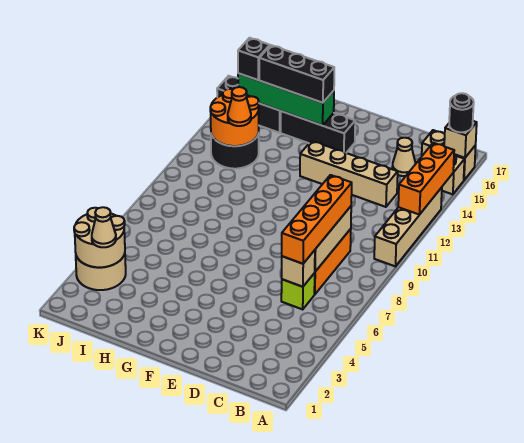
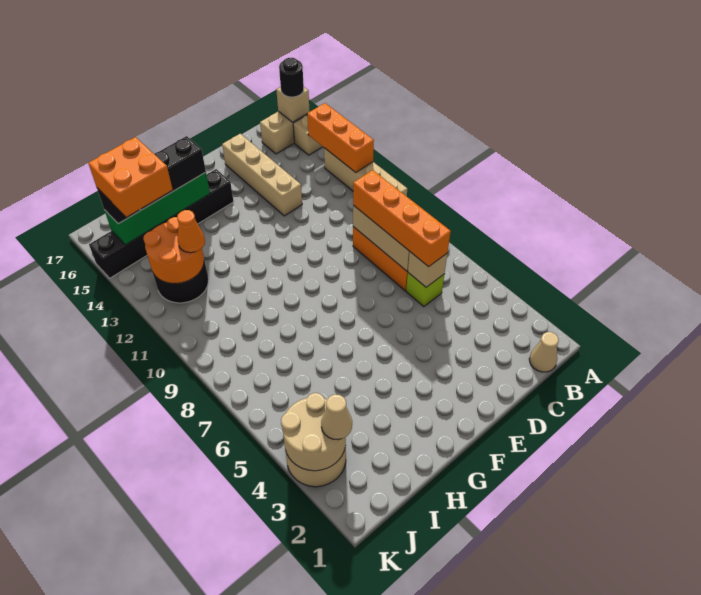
tan 1x4 brick [300,141,398,207] -> tan 1x4 brick turned to [222,134,302,216]
tan 1x1 cone [392,138,416,176] -> tan 1x1 cone moved to [529,332,559,372]
none -> orange 2x2 brick [88,137,173,217]

